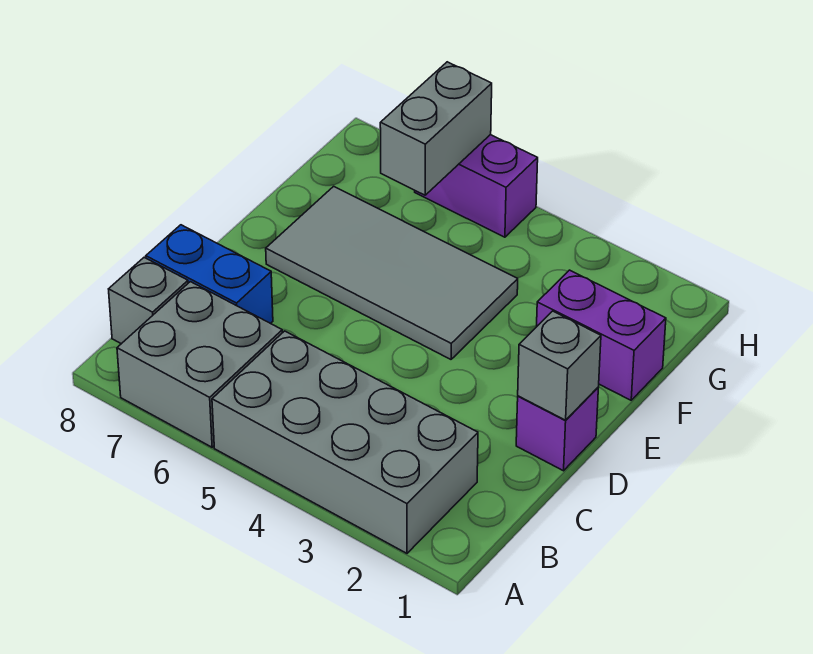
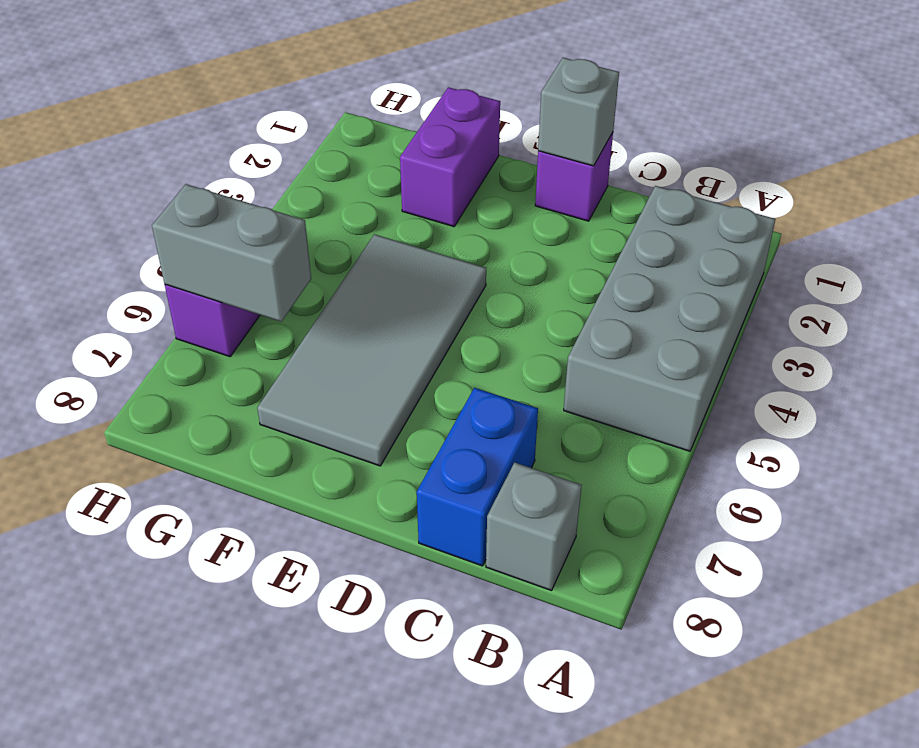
grey 2x2 brick [117,282,282,447] -> none

